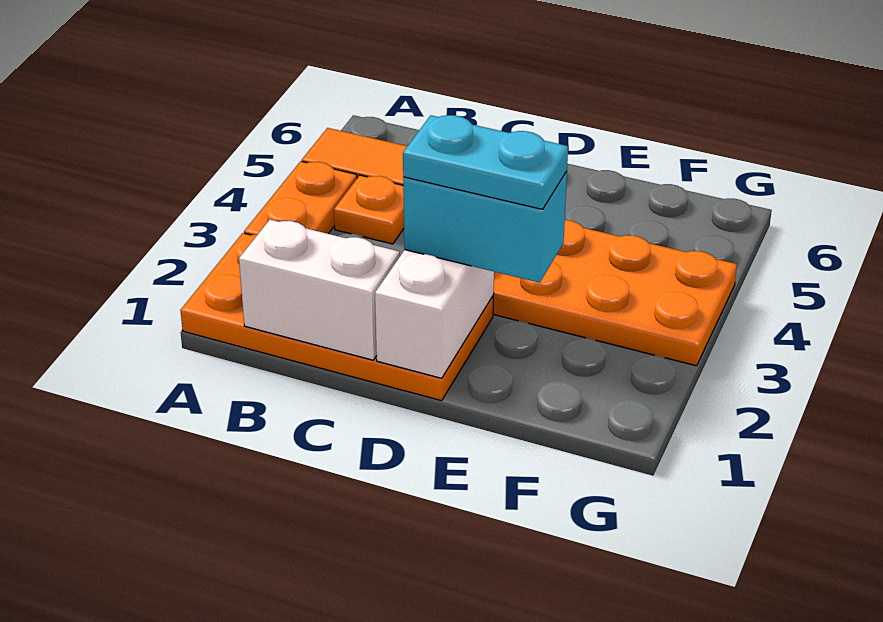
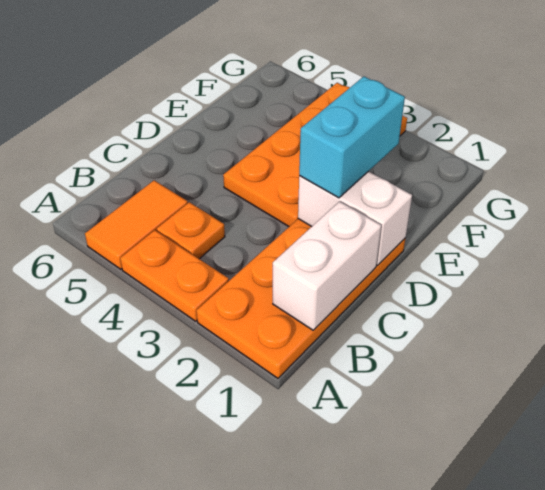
cyan 1x2 plate [403,115,568,209] -> none

